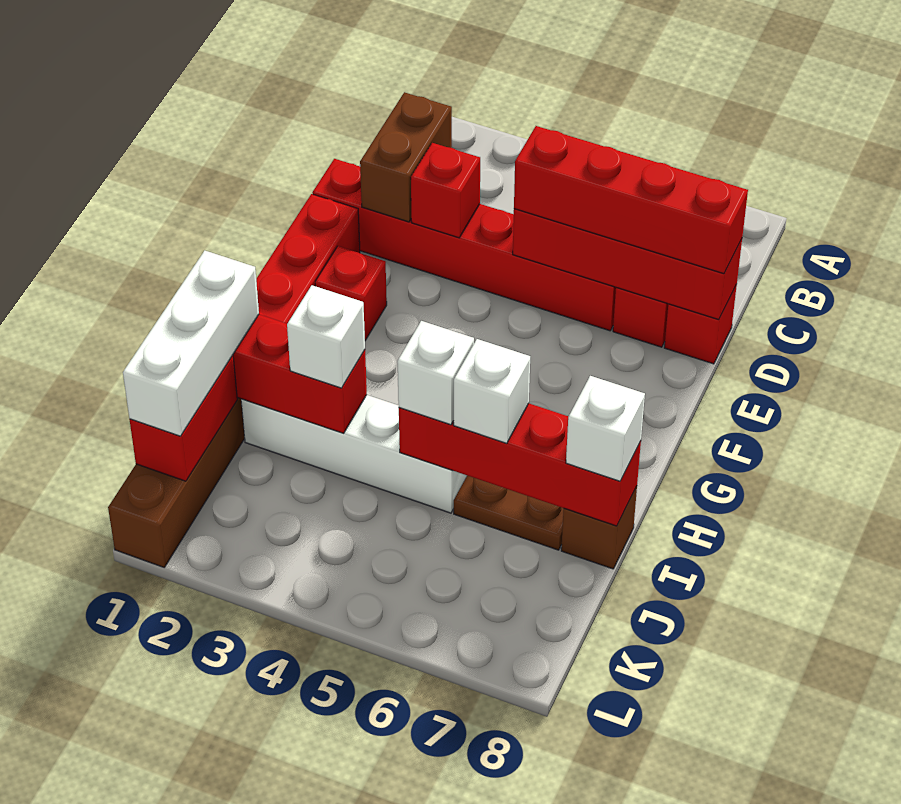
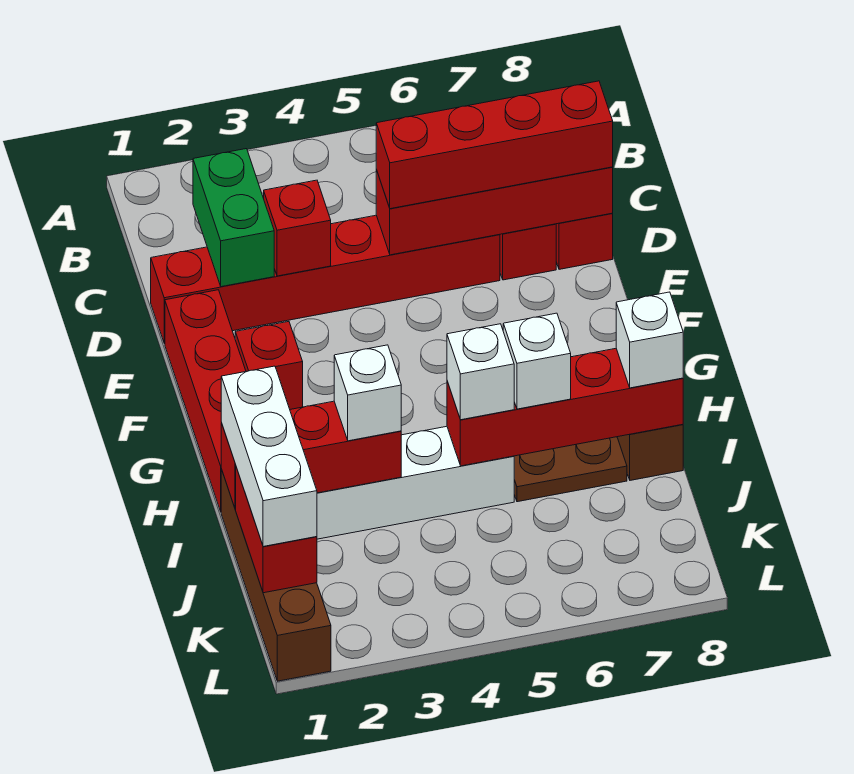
brown 1x2 brick [360,92,452,222] -> green 1x2 brick [193,149,274,287]

